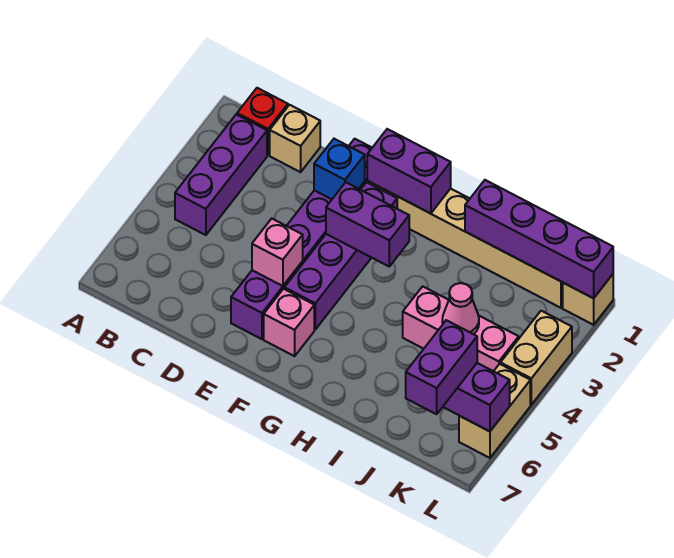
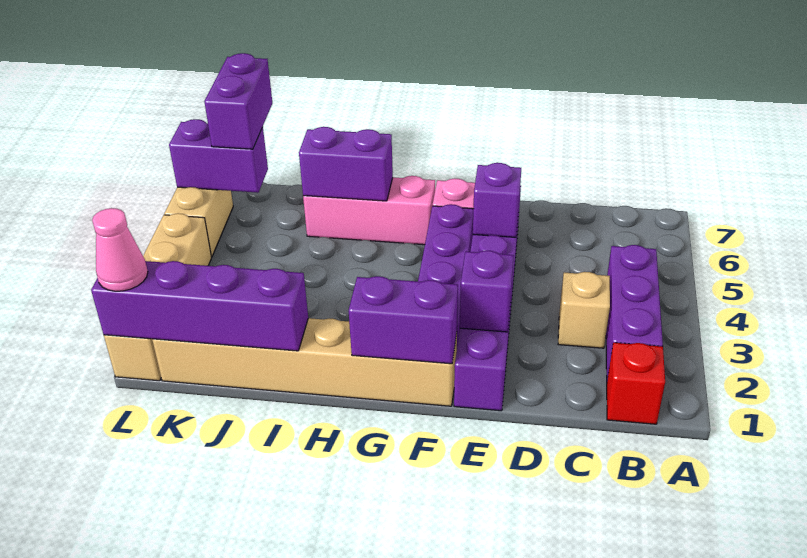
tan 1x1 brick [270,105,320,172] -> tan 1x1 brick moved to [558,272,610,348]
blue 1x1 brick [314,139,365,199] -> purple 1x1 brick [460,251,514,332]
pink 1x1 brick [252,219,303,286] -> purple 1x1 brick [473,163,521,237]
purple 1x2 brick [326,182,409,266] -> purple 1x2 brick moved to [299,127,393,201]
pink 1x3 brick [403,286,519,371] -> pink 1x3 brick moved to [303,176,435,245]
pink 1x1 cone [442,283,479,334] -> pink 1x1 cone moved to [92,208,148,291]

